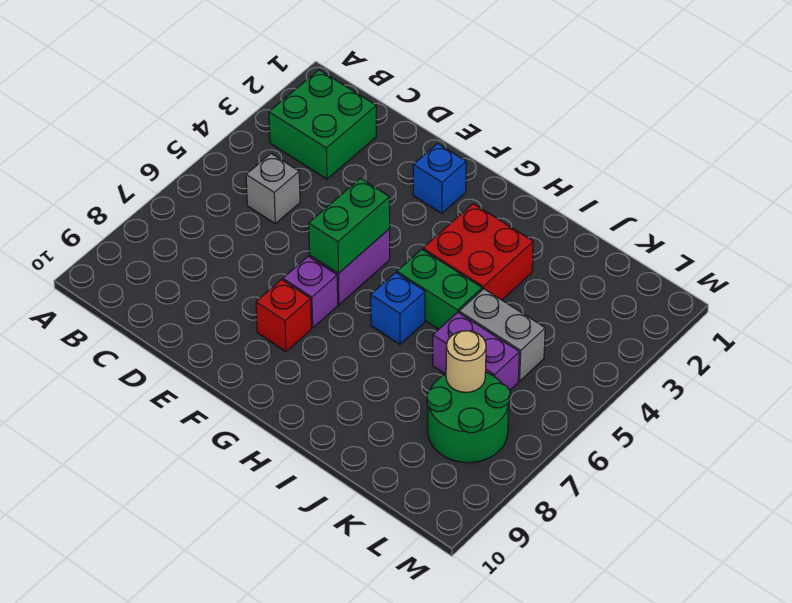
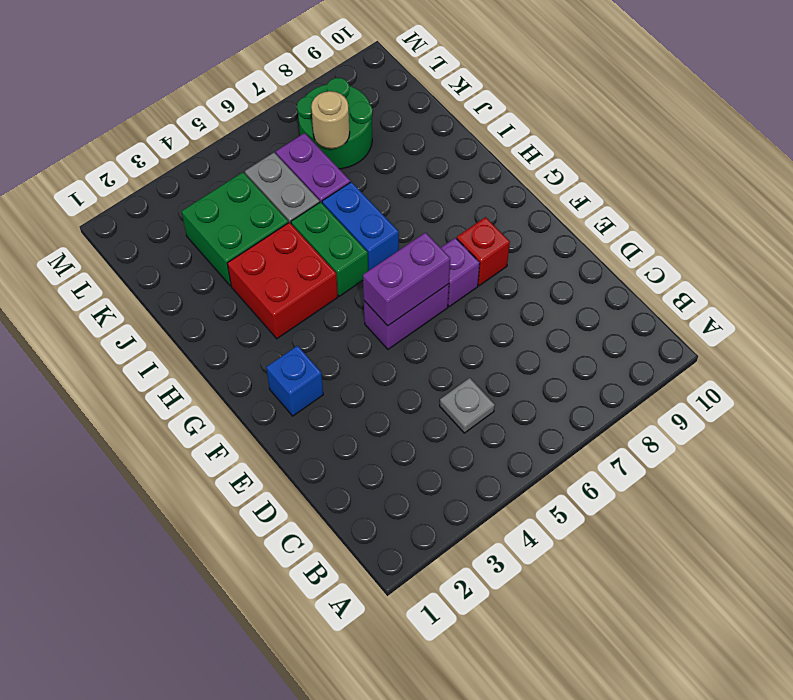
green 2x2 brick [269,70,376,179] -> green 2x2 brick moved to [182,172,289,286]
grey 1x1 brick [246,154,300,224] -> grey 1x1 plate [440,378,495,433]
green 1x2 brick [309,178,390,273] -> purple 1x2 brick [363,233,450,326]
blue 1x1 brick [371,272,425,344] -> blue 1x2 brick [322,182,399,271]

